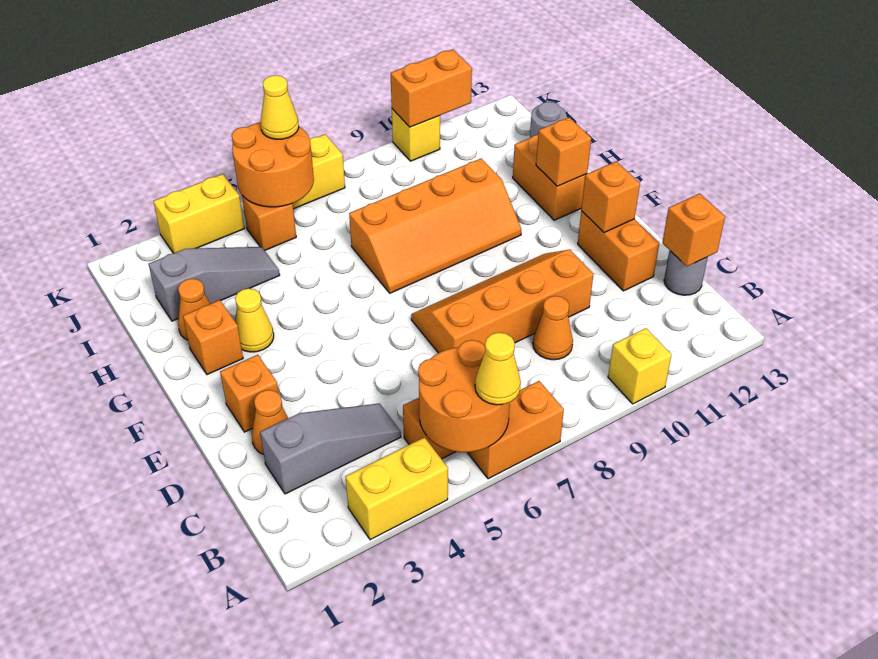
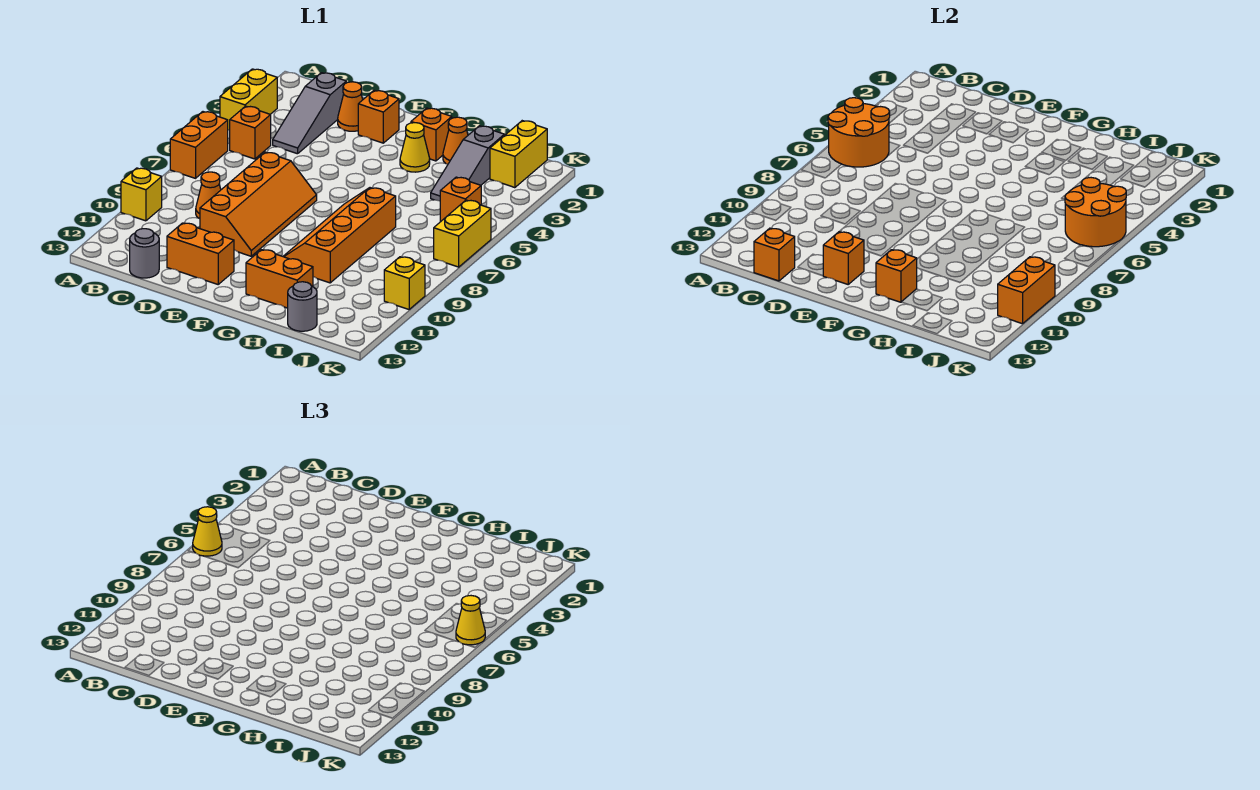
yellow 1x2 brick [153,174,244,253] -> yellow 1x2 brick moved to [490,121,547,188]

